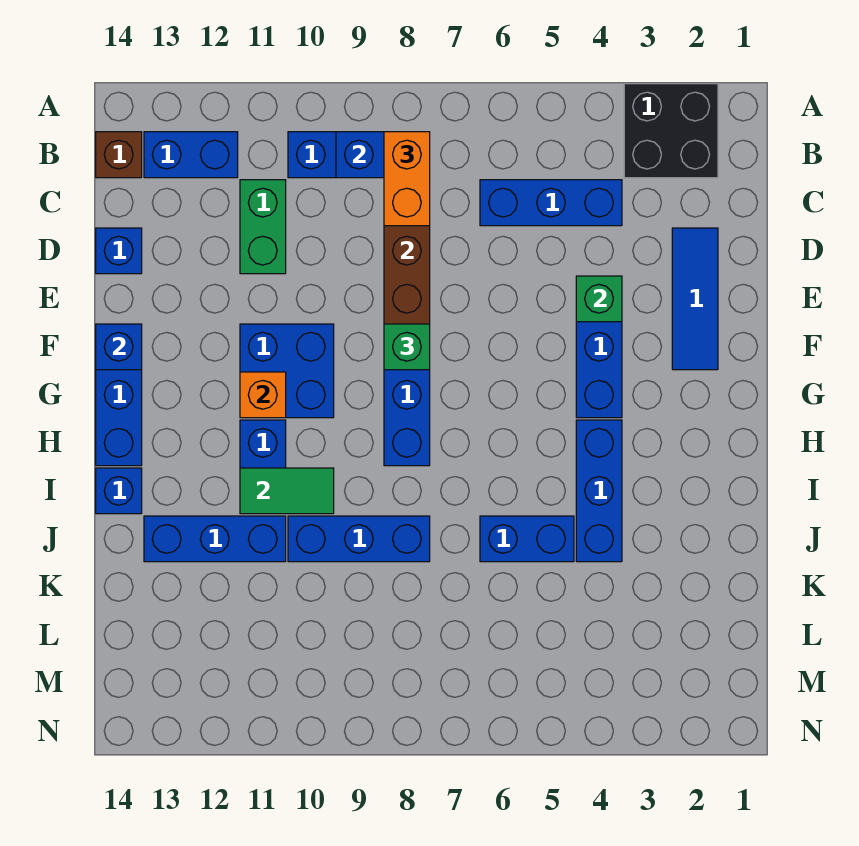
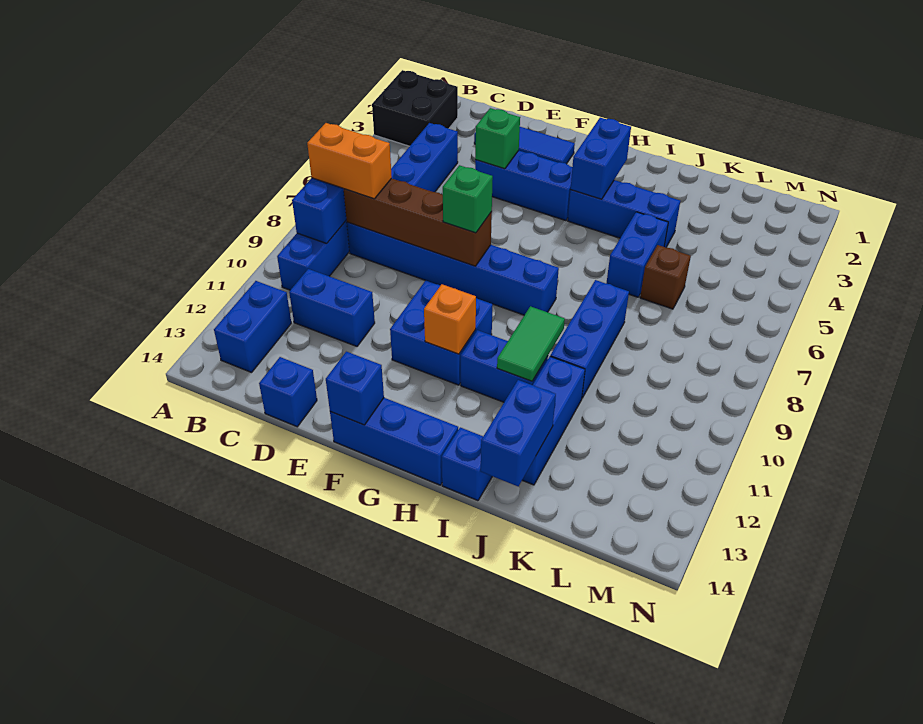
brown 1x1 brick [96,132,142,178] -> brown 1x1 brick moved to [640,245,691,309]
green 1x2 brick [240,180,286,274] -> blue 1x2 brick [289,269,375,346]
none -> blue 1x2 brick [571,118,631,199]
none -> blue 1x2 brick [481,380,556,486]

